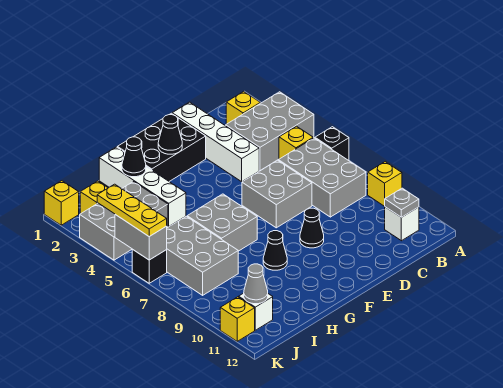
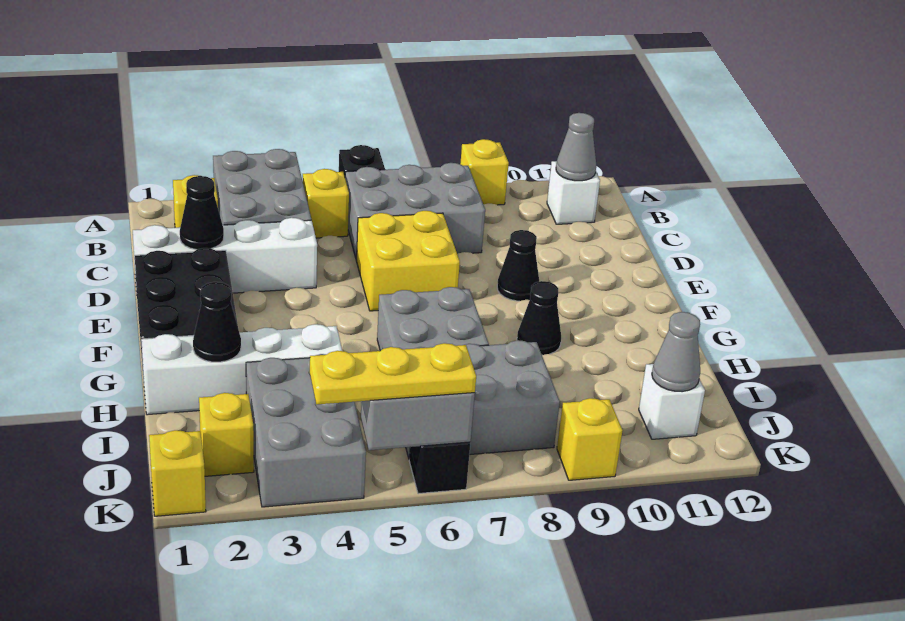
grey 1x1 plate [385,188,419,217] -> grey 1x1 cone [556,113,596,181]
grey 2x2 brick [242,160,312,228] -> yellow 2x2 brick [357,211,460,311]
black 1x1 cone [158,115,182,154] -> black 1x1 cone moved to [180,176,224,250]
yellow 1x1 brick [220,297,255,341] -> yellow 1x1 brick moved to [557,398,623,480]

